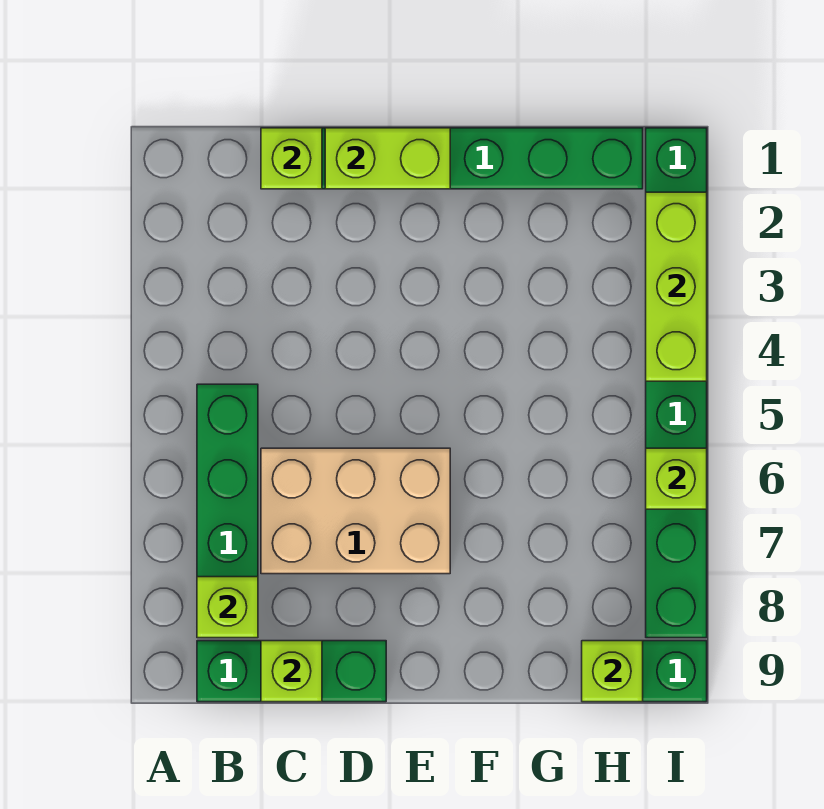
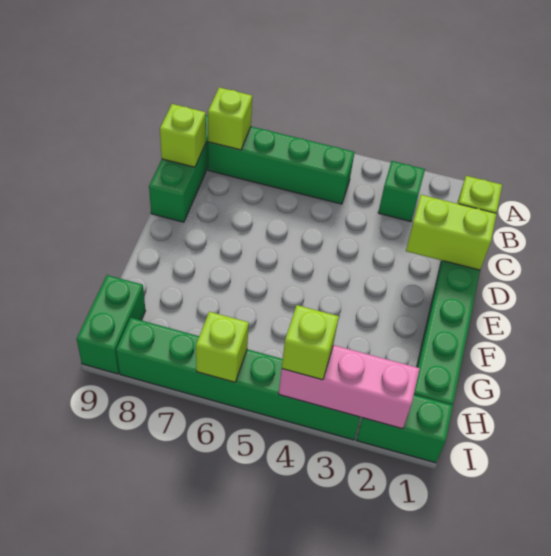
none -> green 1x1 brick [378,161,425,222]
tan 2x3 brick [261,448,450,574] -> none
lime 1x2 brick [325,128,450,189] -> lime 1x2 brick turned to [406,195,496,270]
lime 1x1 brick [582,641,643,702] -> lime 1x1 brick moved to [282,305,339,380]
lime 1x3 brick [646,192,707,381] -> pink 1x3 brick [279,345,420,429]

